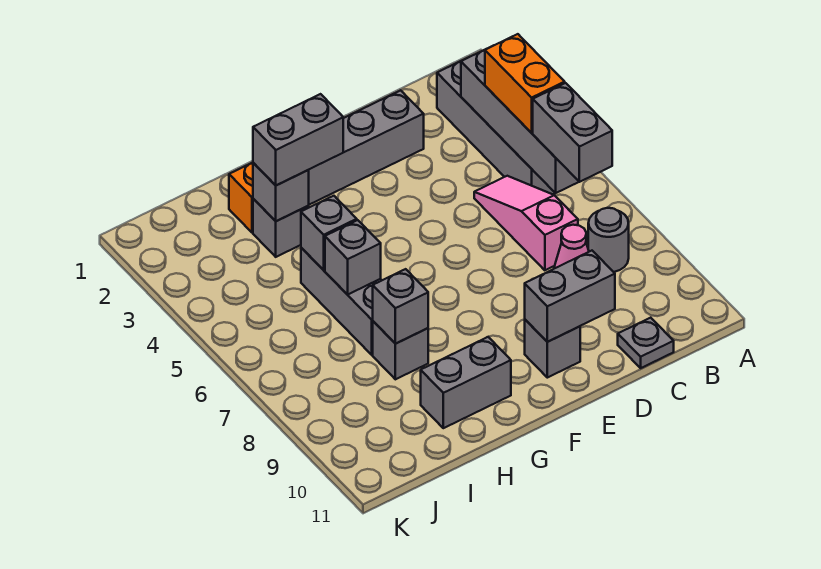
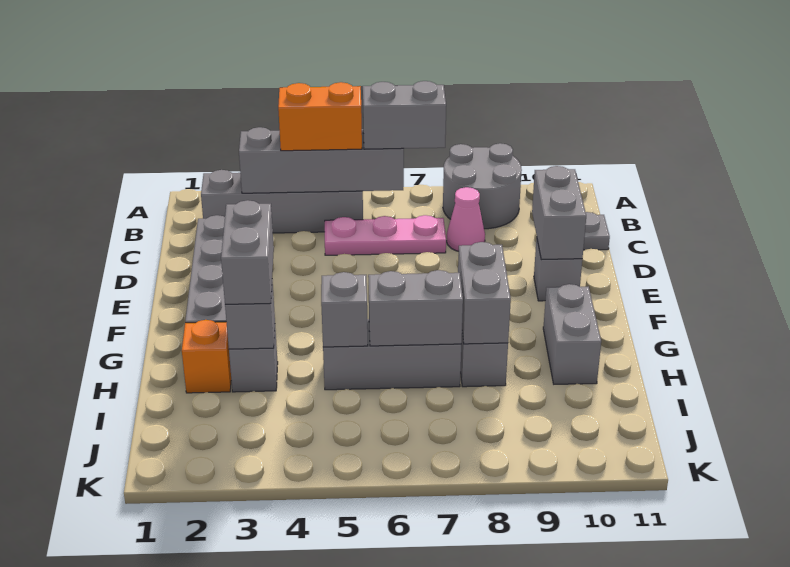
grey 1x1 round brick [588,208,629,272] -> grey 2x2 round brick [443,143,522,229]
pink 1x3 slope [474,176,578,270] -> pink 1x3 plate [325,215,446,255]
grey 1x1 brick [325,220,381,295] -> grey 1x2 brick [368,270,463,346]
grey 1x1 brick [373,269,428,344] -> grey 1x2 brick [458,242,511,344]

